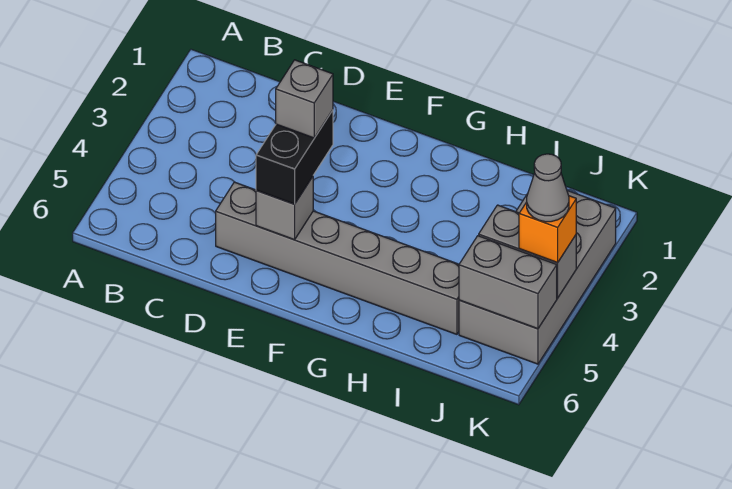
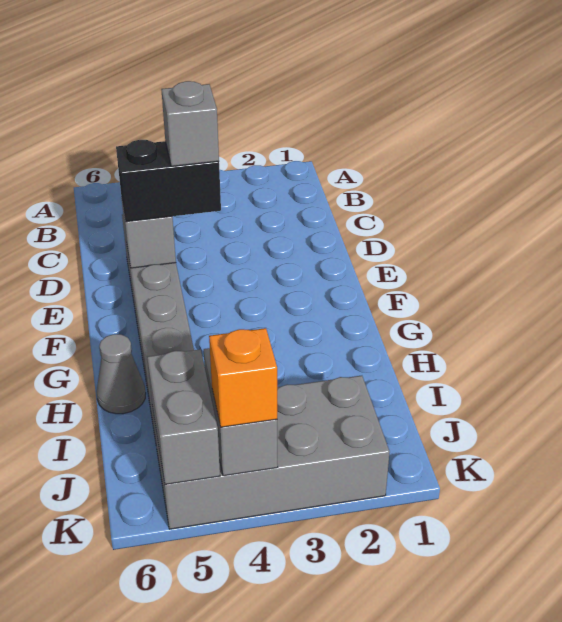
grey 1x1 cone [527,154,569,222] -> grey 1x1 cone moved to [97,334,146,414]

